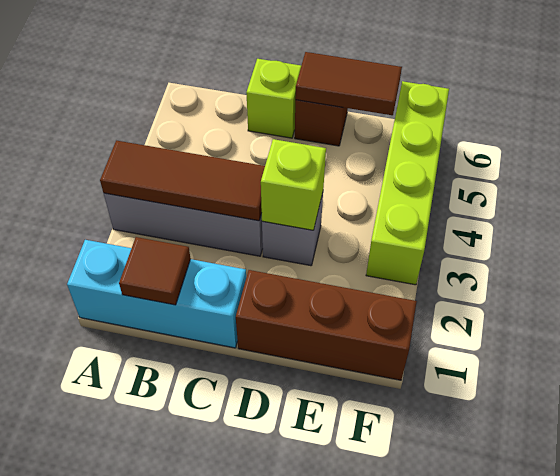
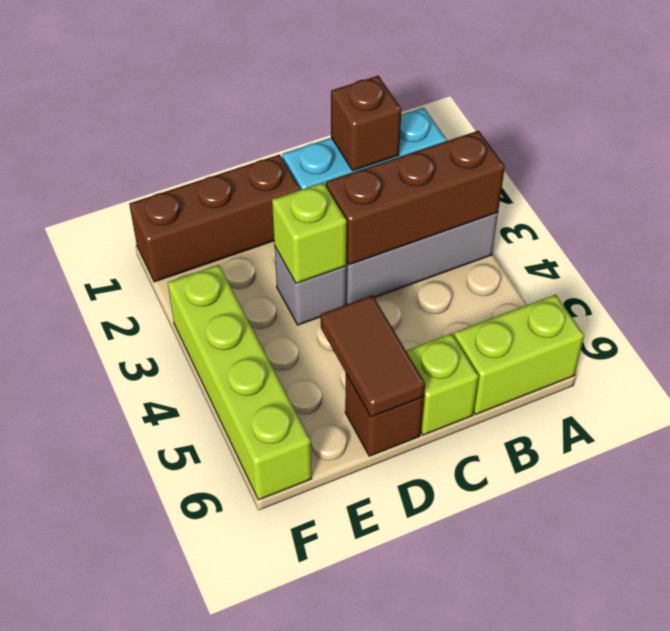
brown 1x3 tile [100,141,265,221] -> brown 1x3 brick [326,131,505,265]
none -> lime 1x2 brick [454,295,584,415]
brown 1x1 tile [119,237,191,305] -> brown 1x1 brick [331,76,402,171]
brown 1x2 tile [295,52,402,115] -> brown 1x2 tile turned to [321,295,425,417]

